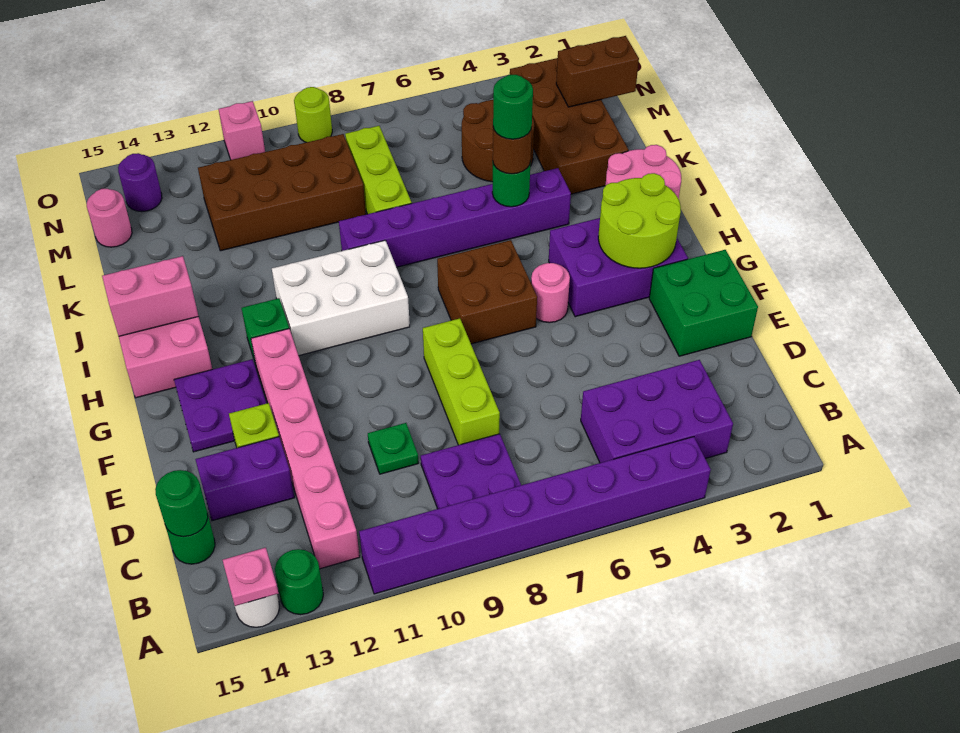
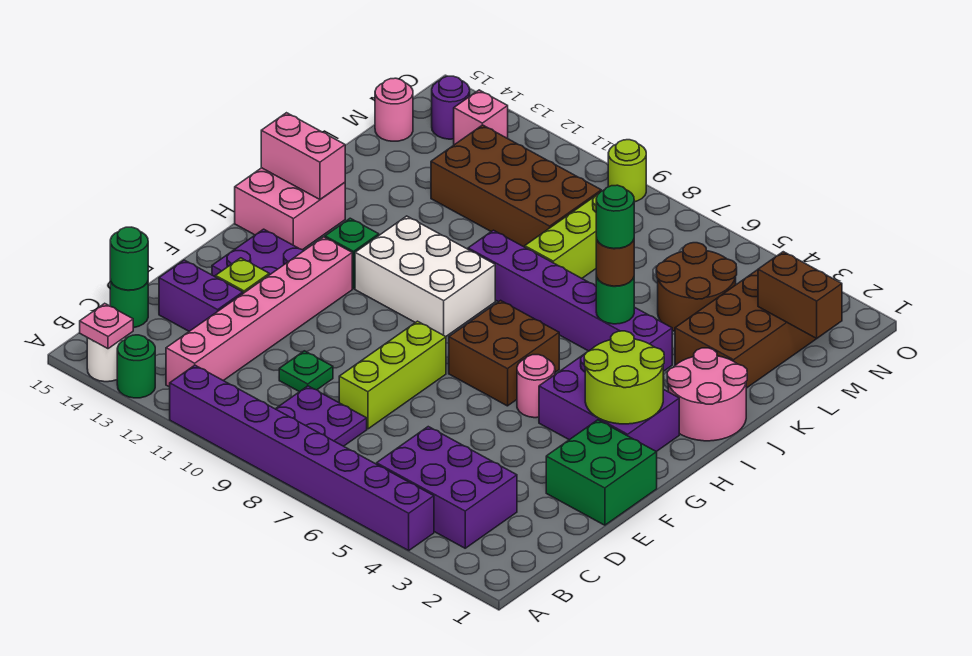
pink 1x1 brick [219,101,265,160] -> pink 1x1 brick moved to [454,90,508,145]

